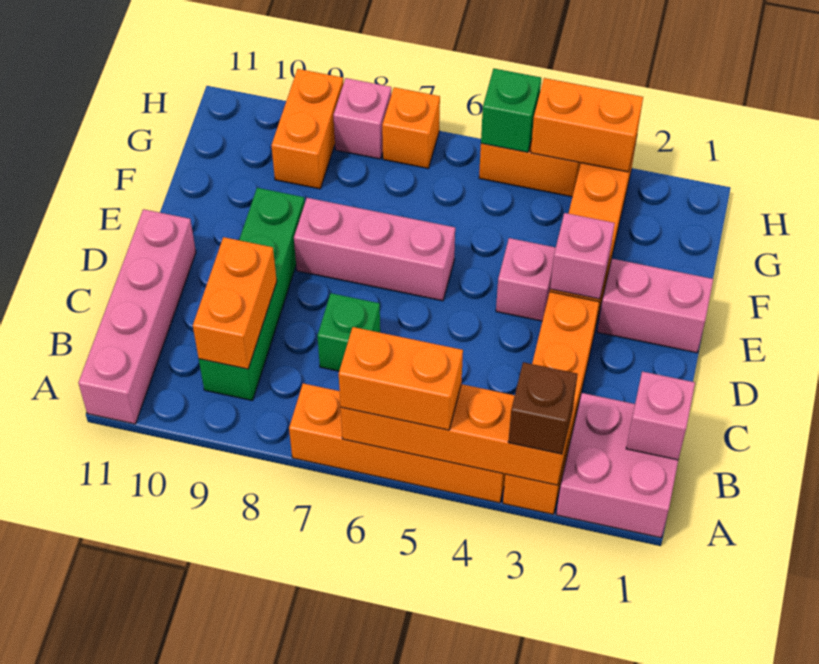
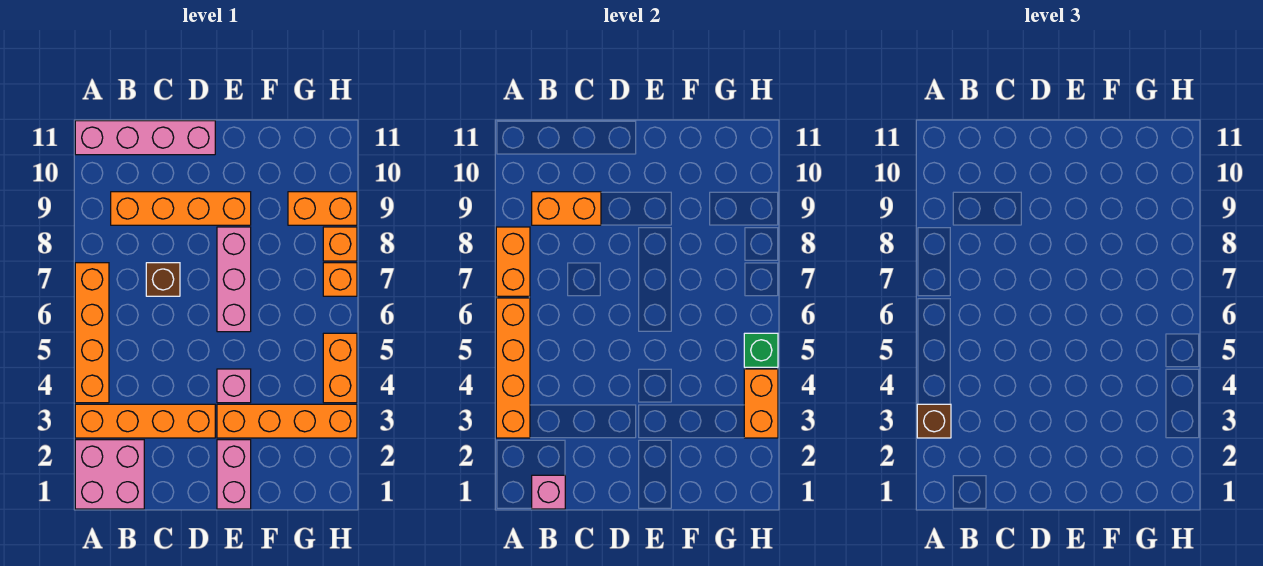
orange 1x2 brick [339,327,463,430] -> orange 1x2 brick moved to [496,227,530,296]
green 1x4 brick [199,188,305,401] -> orange 1x4 brick [111,192,251,225]
green 1x1 brick [318,293,380,371] -> brown 1x1 brick [146,263,180,296]
pink 1x1 brick [550,213,615,299] -> none
pink 1x1 brick [333,78,392,159] -> orange 1x1 brick [323,227,357,261]

